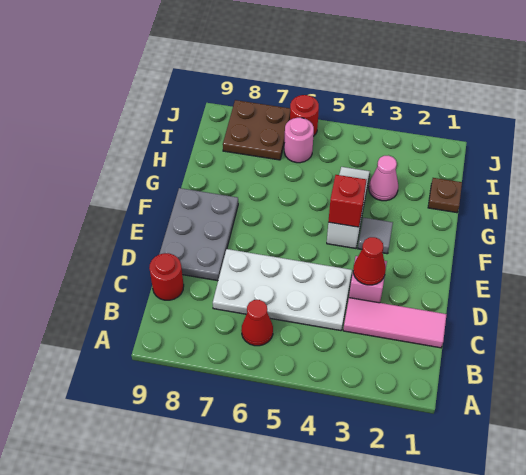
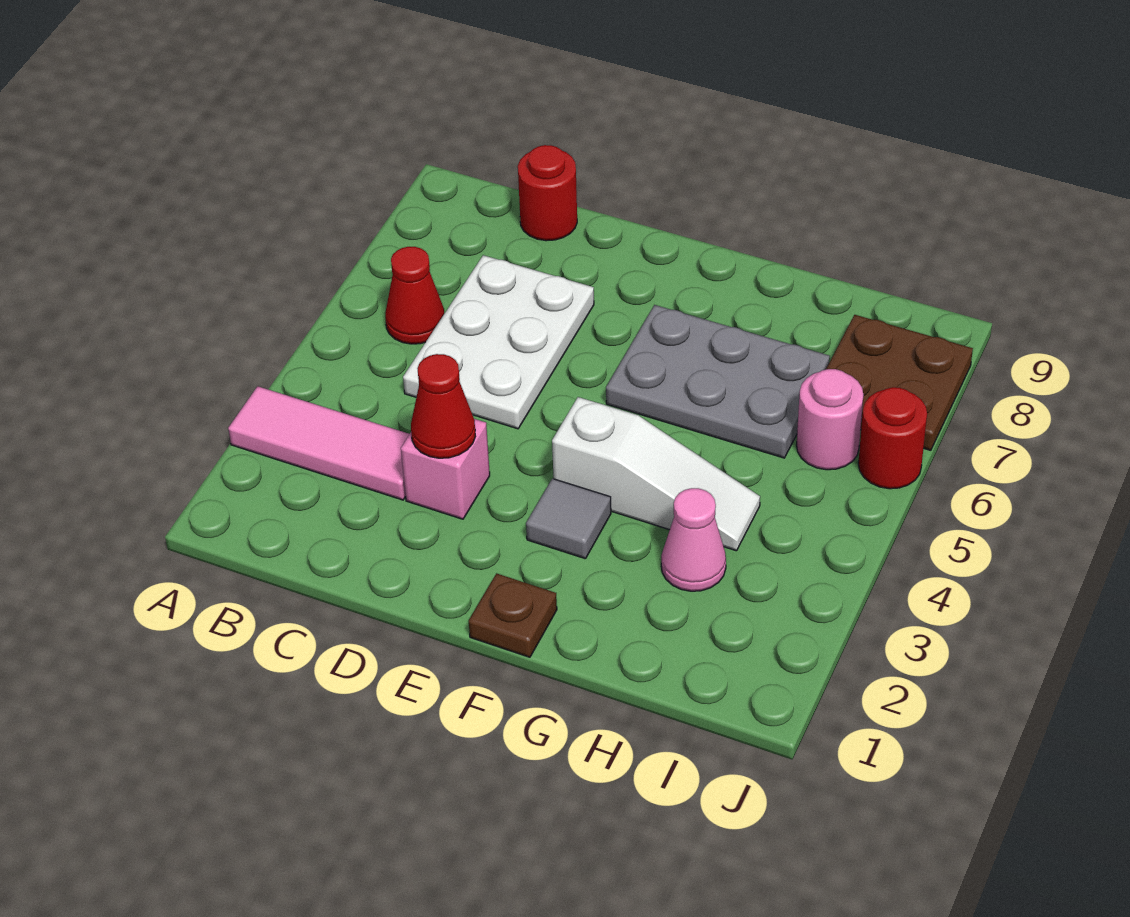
pink 1x3 tile [343,298,447,348] -> pink 1x3 tile turned to [228,386,409,500]
white 2x4 plate [213,249,352,331] -> white 2x3 plate [403,255,594,429]
grey 2x3 plate [159,188,238,281] -> grey 2x3 plate moved to [606,305,830,458]
red 1x1 brick [328,175,366,227] -> none
brown 1x1 plate [428,178,462,213] -> brown 1x1 plate moved to [469,573,557,657]

